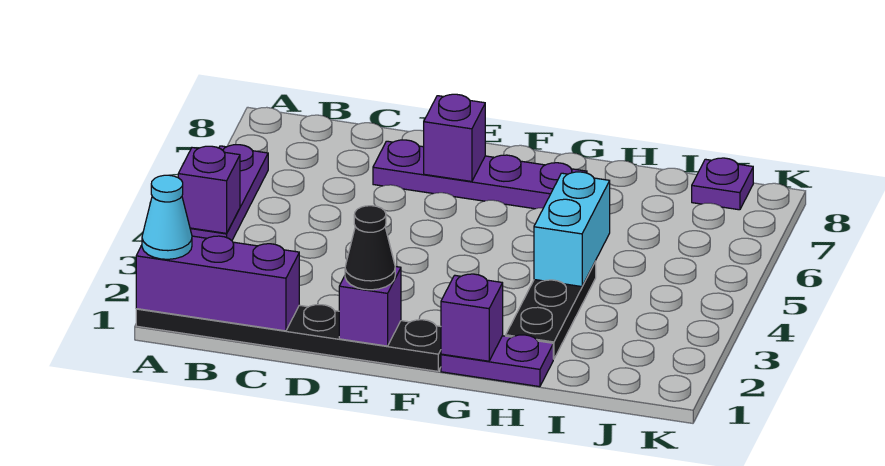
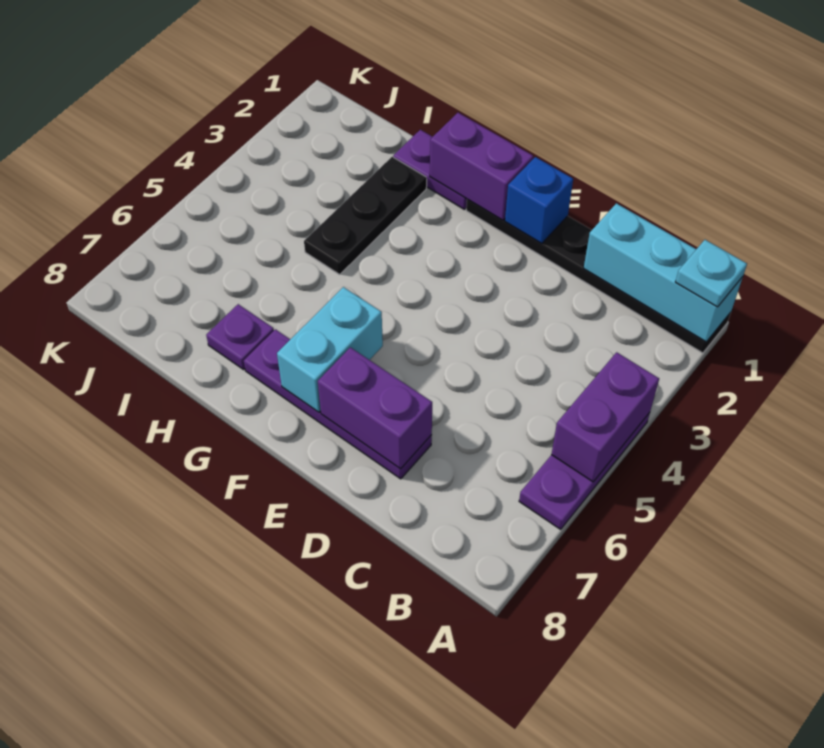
purple 1x3 brick [136,236,299,331] -> cyan 1x3 brick [584,203,743,342]
cyan 1x1 cone [142,175,192,259] -> cyan 1x1 plate [676,240,747,307]
purple 1x1 brick [178,146,240,233] -> purple 1x2 brick [551,352,659,482]
purple 1x1 brick [339,267,401,346] -> blue 1x1 brick [505,157,573,243]
black 1x1 cone [345,206,395,290] -> none
purple 1x1 brick [424,94,485,181] -> purple 1x2 brick [318,347,432,469]
purple 1x1 brick [441,274,503,361] -> purple 1x2 brick [430,113,533,220]
cyan 1x2 brick [534,172,610,287] -> cyan 1x2 brick moved to [277,287,383,412]
purple 1x1 plate [692,158,753,210] -> purple 1x1 plate moved to [206,304,274,370]

